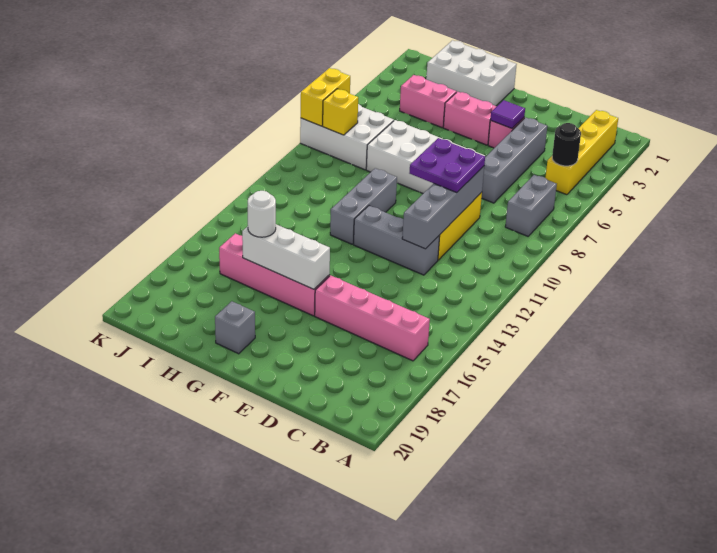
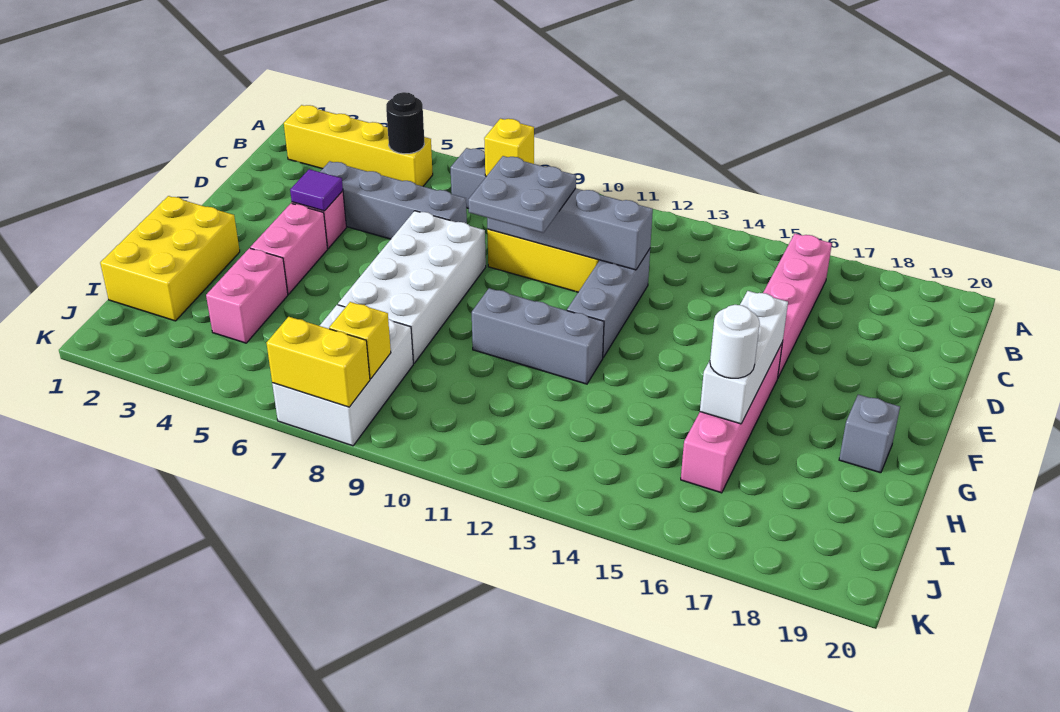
none -> yellow 1x1 brick [484,119,534,176]
purple 2x2 plate [410,138,485,193] -> grey 2x2 plate [468,156,576,233]
white 2x3 brick [426,40,517,106] -> yellow 2x3 brick [100,196,240,321]

